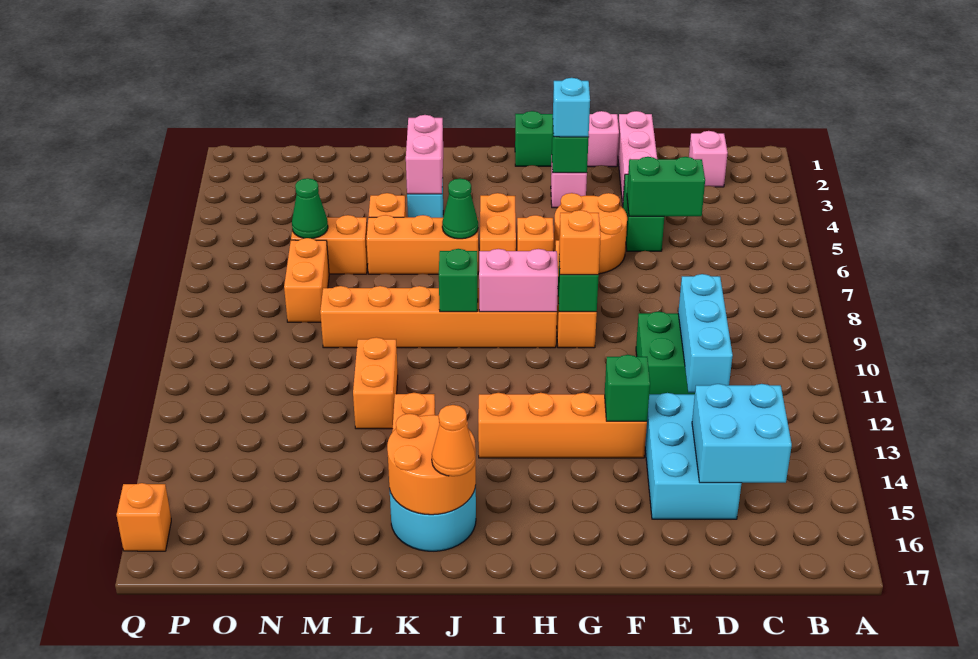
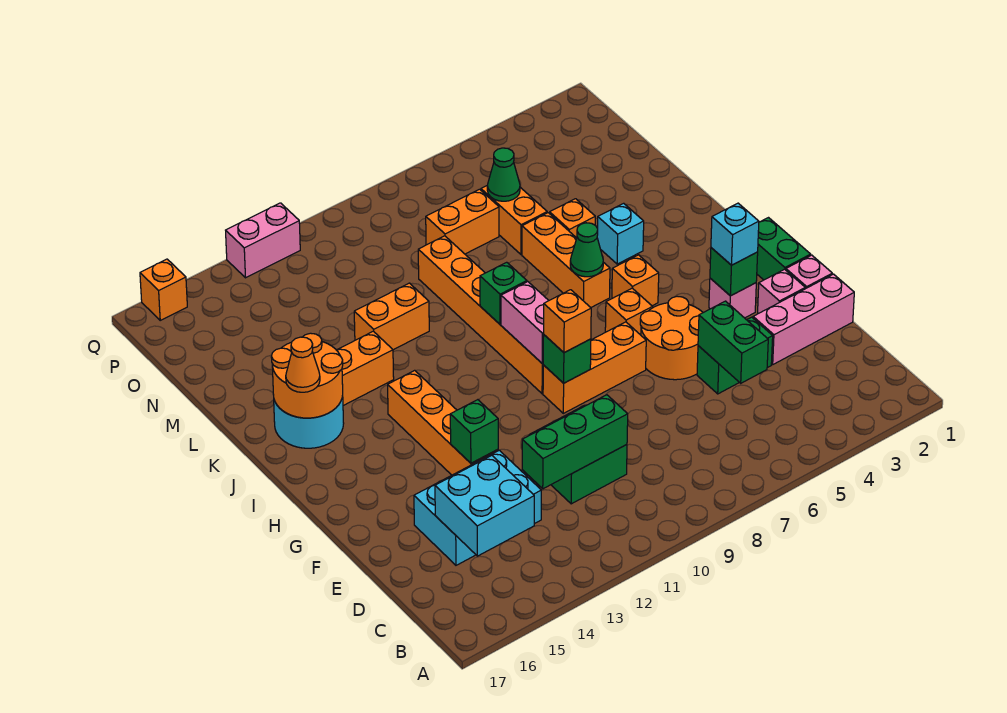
pink 1x1 brick [689,131,728,187] -> pink 1x1 brick moved to [758,269,805,314]
cyan 1x3 brick [678,274,733,393] -> green 1x3 brick [522,395,628,489]
orange 1x2 brick [480,193,516,251] -> orange 1x1 brick [612,255,659,306]
pink 1x2 brick [406,115,443,194] -> pink 1x2 brick moved to [226,203,300,278]

